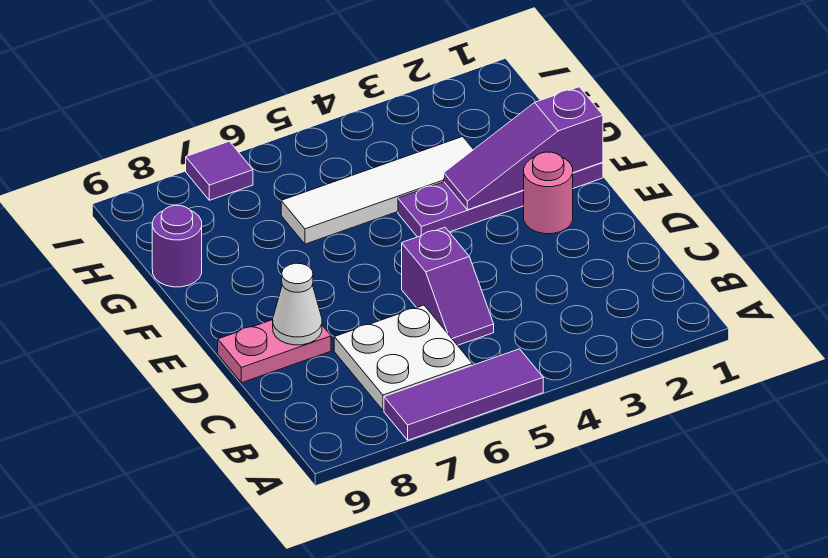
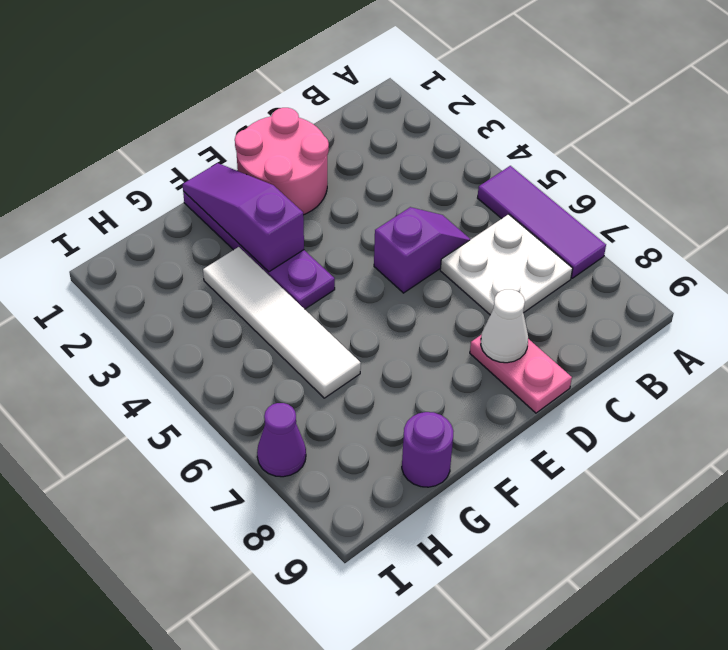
pink 1x1 round brick [523,152,573,234] -> pink 2x2 round brick [235,108,329,215]
purple 1x3 slope [444,87,603,210] -> purple 1x3 slope turned to [183,163,304,272]
purple 1x1 tile [186,141,253,200] -> purple 1x1 cone [257,403,306,477]

